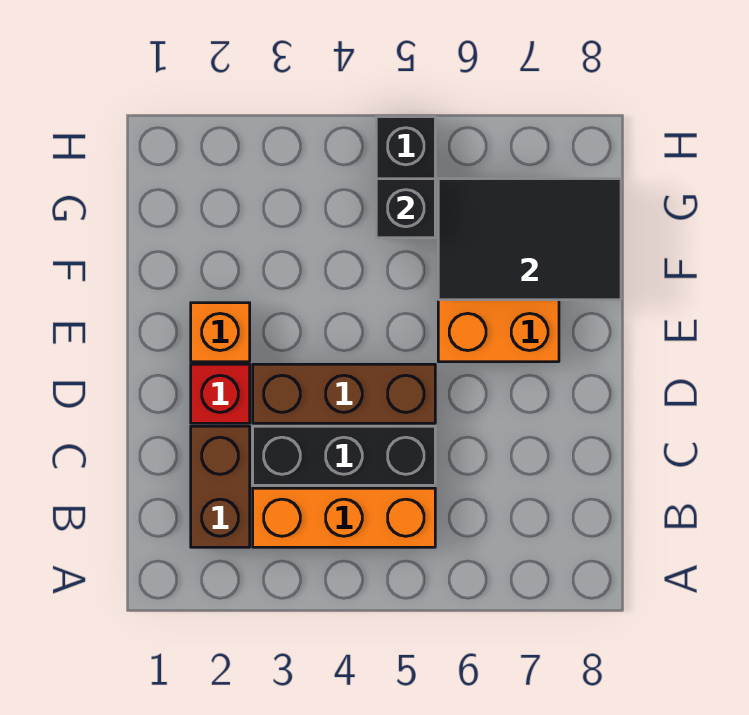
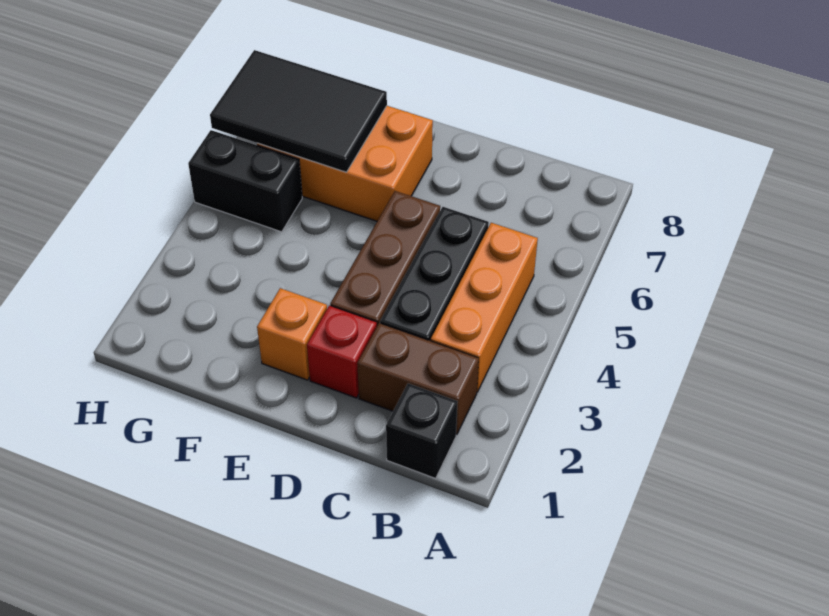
black 2x3 tile [438,179,621,300] -> black 2x3 tile turned to [210,50,387,172]
black 1x1 brick [376,179,435,238] -> black 1x1 brick moved to [386,383,458,478]

